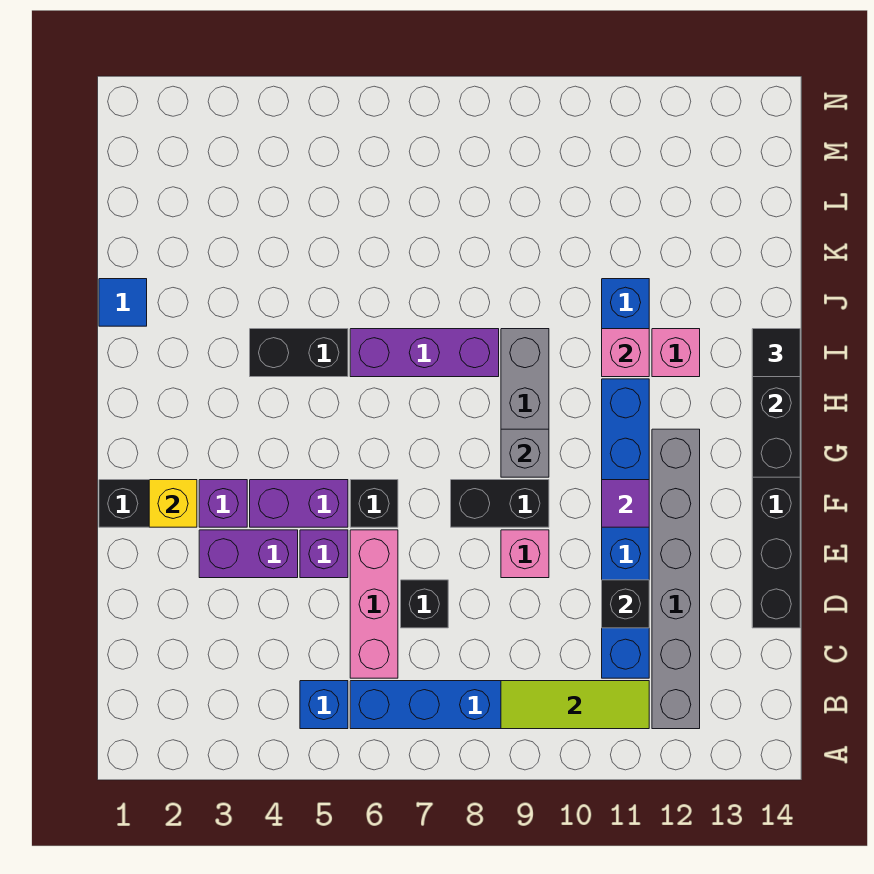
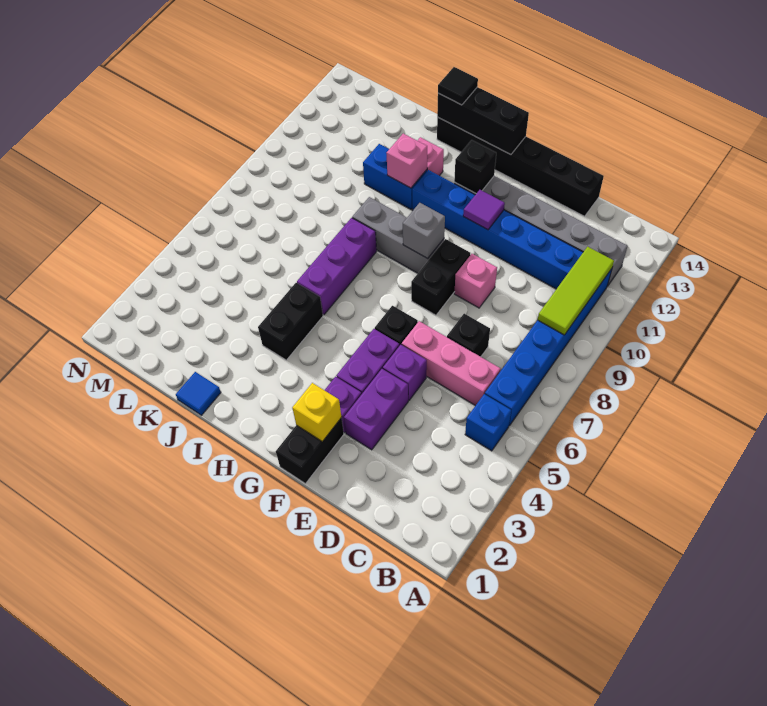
black 1x1 brick [602,580,649,628] -> black 1x1 brick moved to [454,140,496,193]

